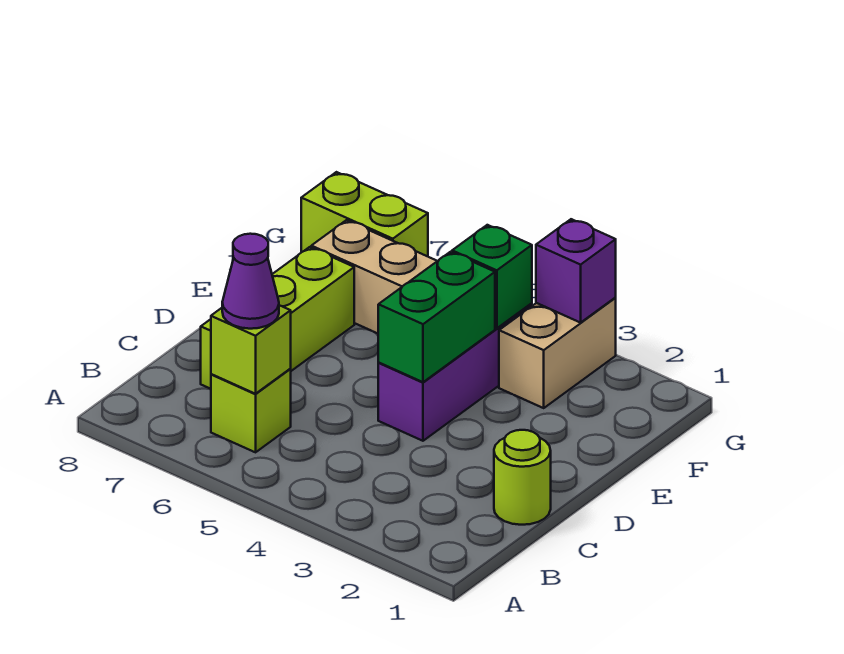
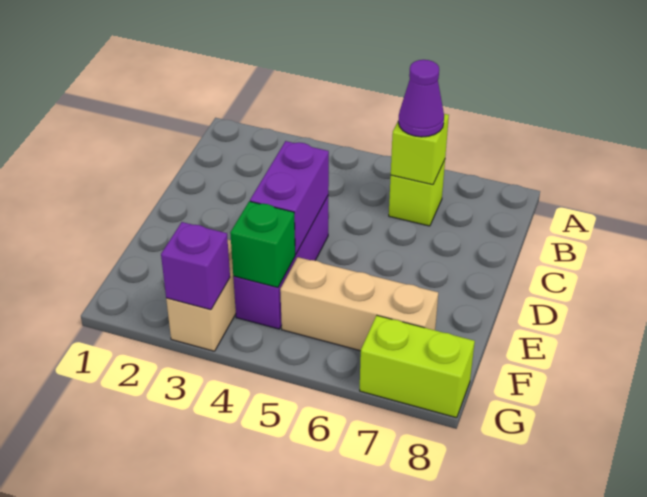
lime 1x1 round brick [494,430,551,525] -> none
lime 1x3 brick [201,247,354,389] -> none
green 1x2 brick [378,252,495,382] -> purple 1x2 brick [250,141,329,254]

